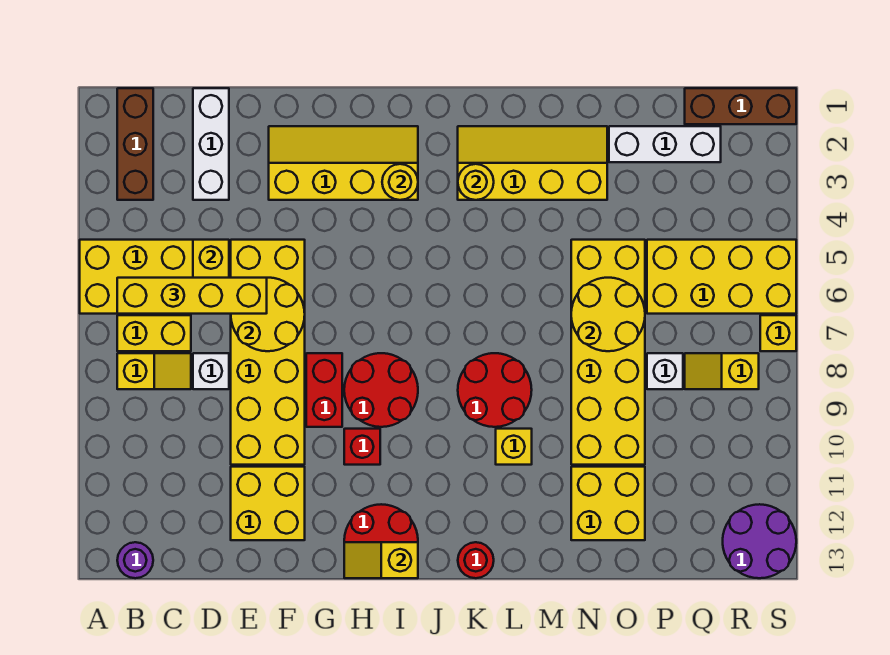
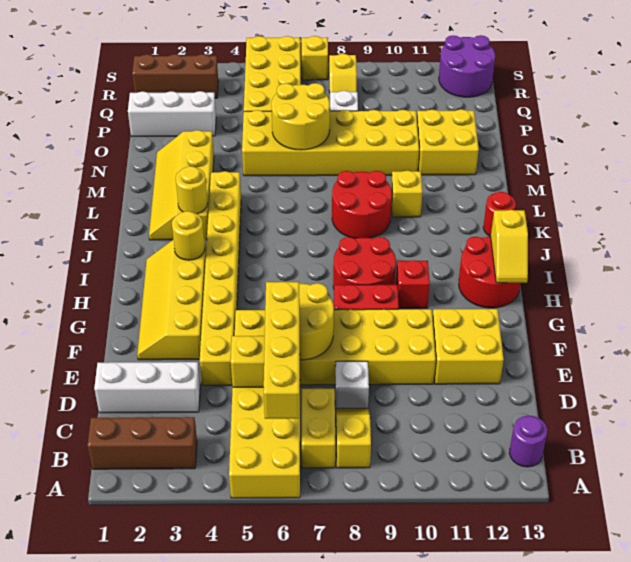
none -> yellow 1x8 brick [200,171,241,385]
white 1x3 brick [609,126,721,162] -> white 1x3 brick turned to [128,91,216,137]
brown 1x3 brick [685,88,796,124] -> brown 1x3 brick turned to [132,54,218,98]

